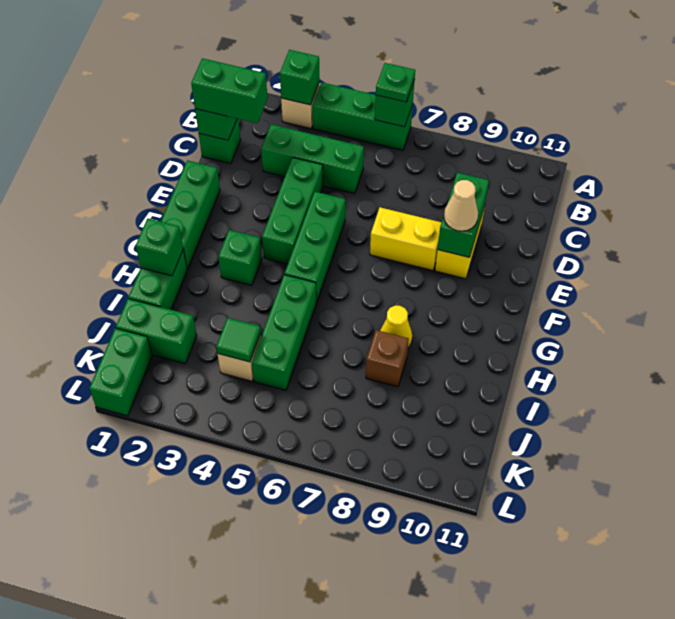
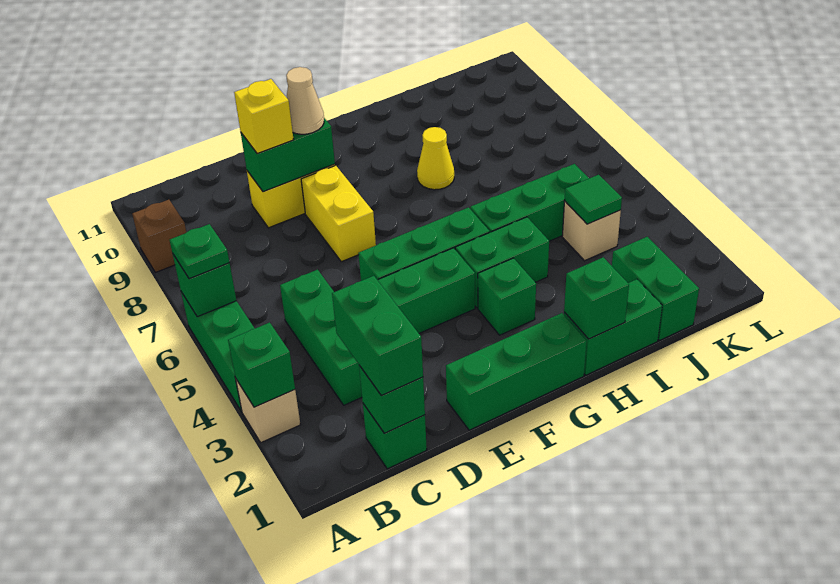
none -> yellow 1x1 brick [234,79,294,154]
brown 1x1 brick [366,330,409,387] -> brown 1x1 brick moved to [132,200,186,273]
green 1x2 brick [89,328,152,416] -> green 1x2 brick moved to [455,217,549,308]

